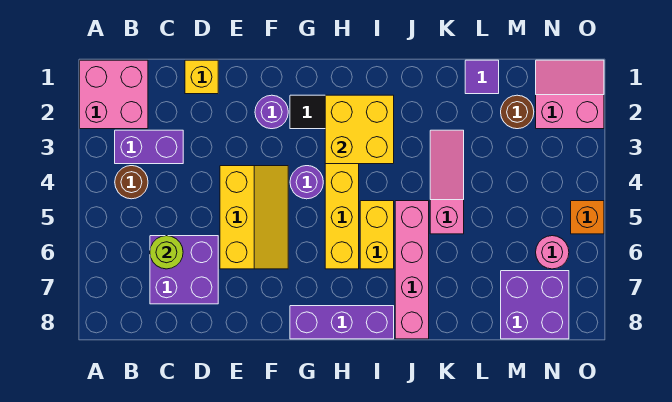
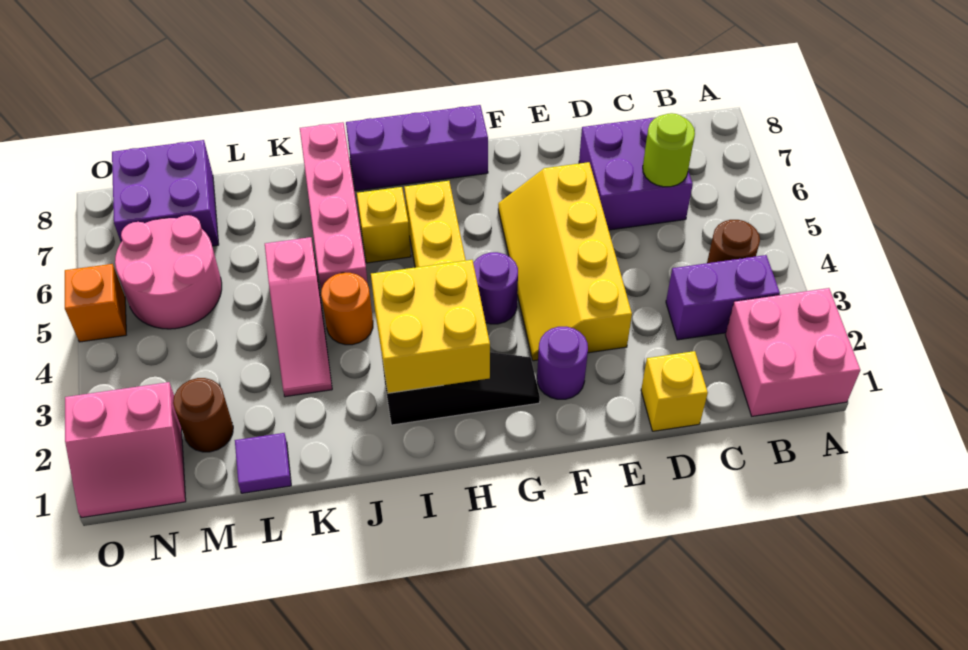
yellow 2x3 slope [220,166,288,269] -> yellow 2x4 slope [498,162,632,361]
yellow 1x2 brick [360,201,394,269] -> yellow 1x1 brick [357,187,411,263]
none -> orange 1x1 round brick [321,273,373,345]
pink 1x1 round brick [536,236,569,269] -> pink 2x2 round brick [115,215,222,329]

